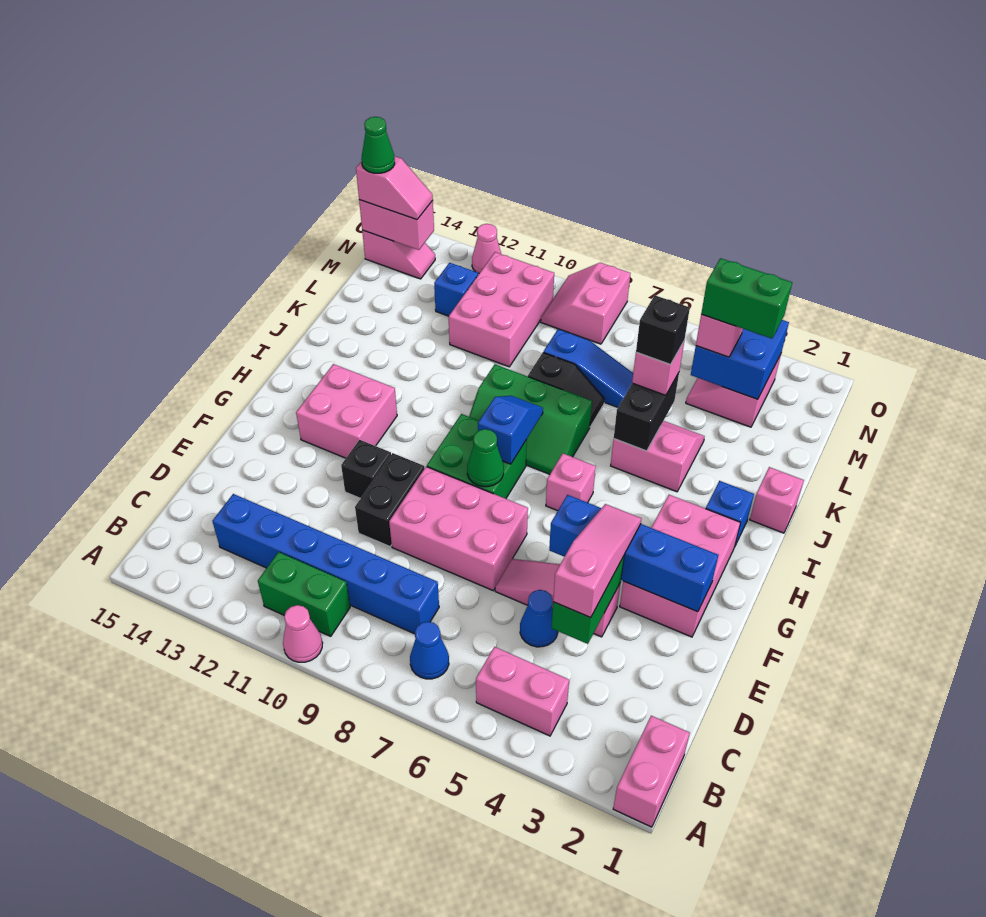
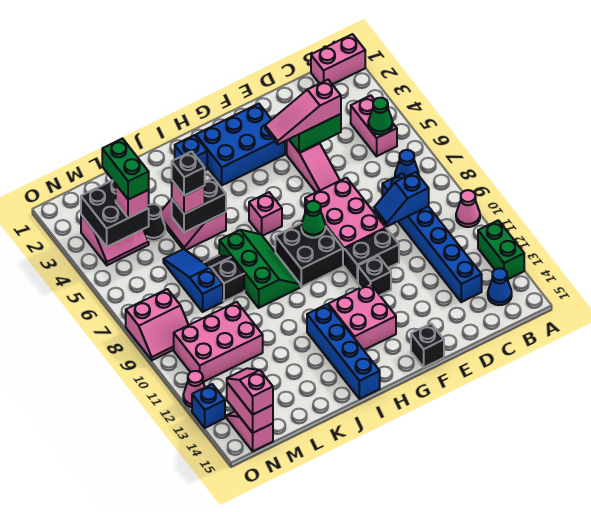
green 1x2 brick [258,552,350,636] -> green 1x2 brick moved to [478,220,524,279]
blue 1x1 cone [520,590,558,647] -> blue 1x1 cone moved to [488,268,512,305]
pink 2x3 brick [620,495,740,637] -> blue 2x3 brick [196,104,285,185]
blue 1x4 brick [549,495,718,612] -> blue 1x4 brick moved to [307,304,380,399]
none -> black 1x1 brick [411,324,444,367]
green 2x2 brick [427,414,527,499] -> black 2x2 brick [275,223,343,287]
blue 1x2 slope [478,396,543,464] -> blue 1x2 slope moved to [374,172,429,226]
pink 1x1 brick [750,467,804,533] -> none
none -> black 1x1 cone [143,204,165,241]
blue 2x2 brick [691,320,789,399] -> black 2x2 brick [81,180,149,247]
blue 1x1 brick [434,263,478,316] -> blue 1x1 brick moved to [192,384,225,428]
green 1x1 cone [361,117,395,173] -> green 1x1 cone moved to [368,98,392,134]

